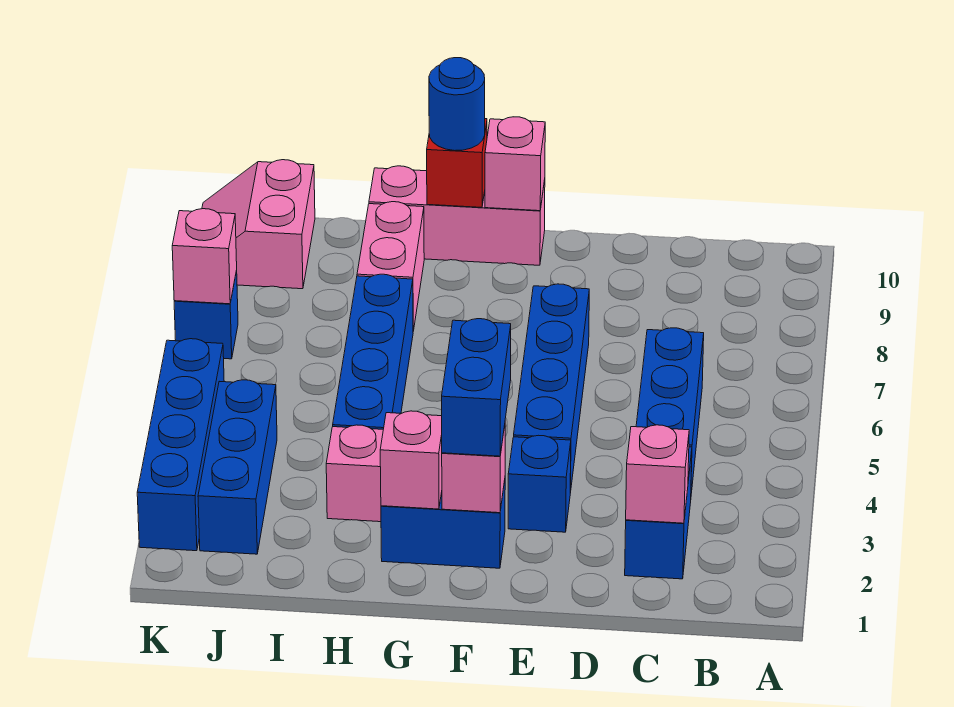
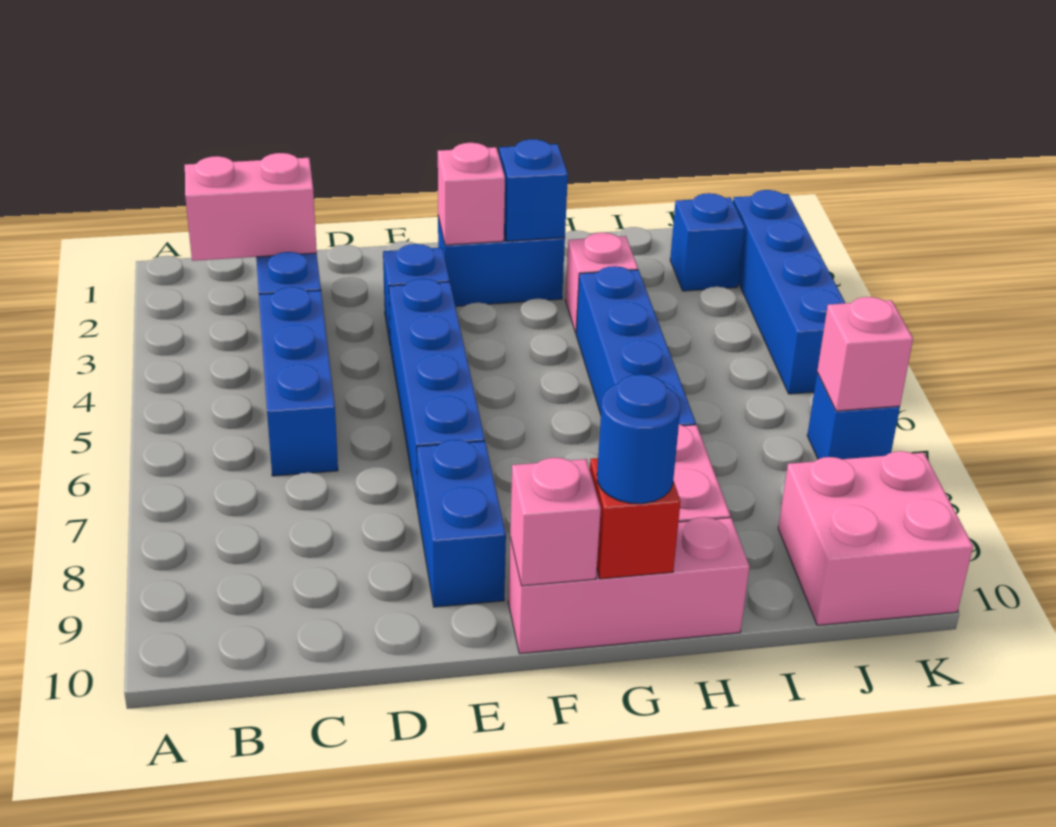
pink 1x1 brick [626,425,689,523] -> pink 1x2 brick [185,153,317,261]
blue 1x2 brick [442,319,511,456] -> blue 1x2 brick moved to [417,440,506,607]
pink 1x1 brick [380,411,442,509] -> blue 1x1 brick [499,139,568,241]
blue 1x3 brick [198,380,277,554] -> blue 1x1 brick [670,193,745,291]
pink 2x2 slope [202,160,315,289] -> pink 2x2 brick [778,451,973,625]

